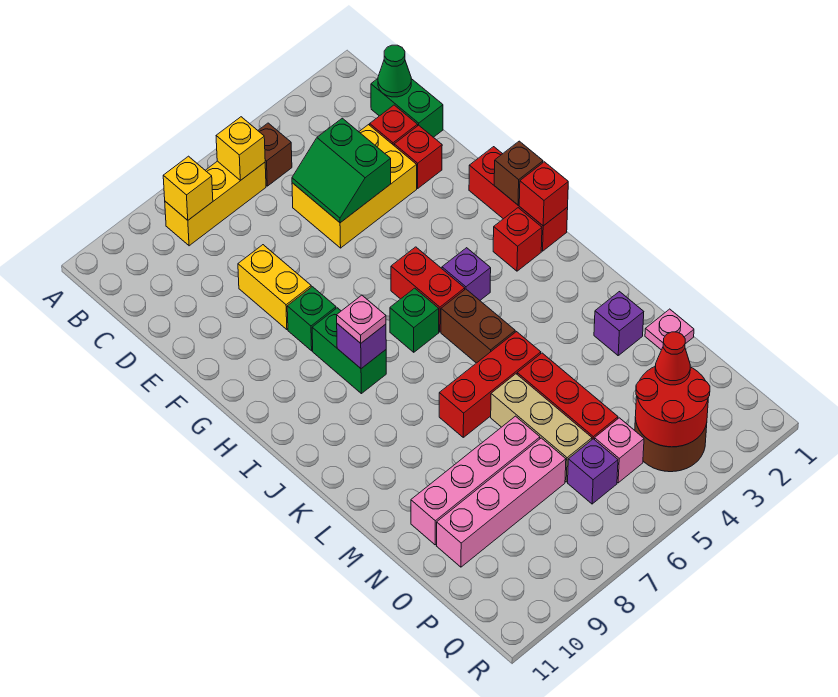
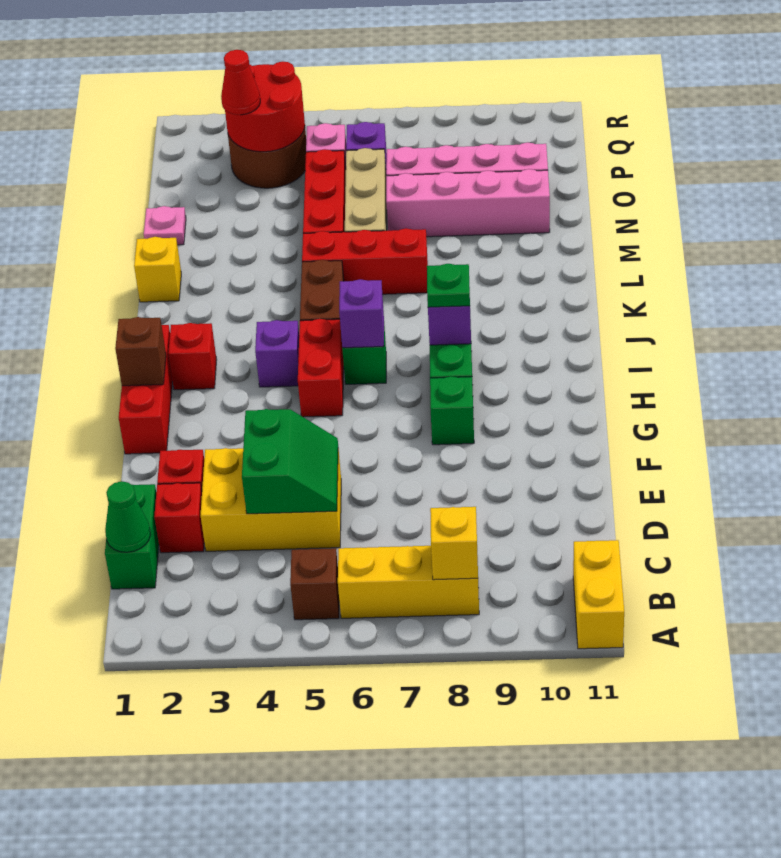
yellow 1x1 brick [216,117,265,181] -> yellow 1x1 brick moved to [134,237,181,302]
yellow 1x2 brick [238,245,311,330] -> yellow 1x2 brick moved to [573,540,624,649]
red 1x1 brick [519,162,568,226] -> none
pink 1x1 plate [337,295,386,343] -> green 1x1 plate [427,264,470,307]
purple 1x1 brick [594,292,644,355] -> purple 1x1 brick moved to [339,279,384,348]

